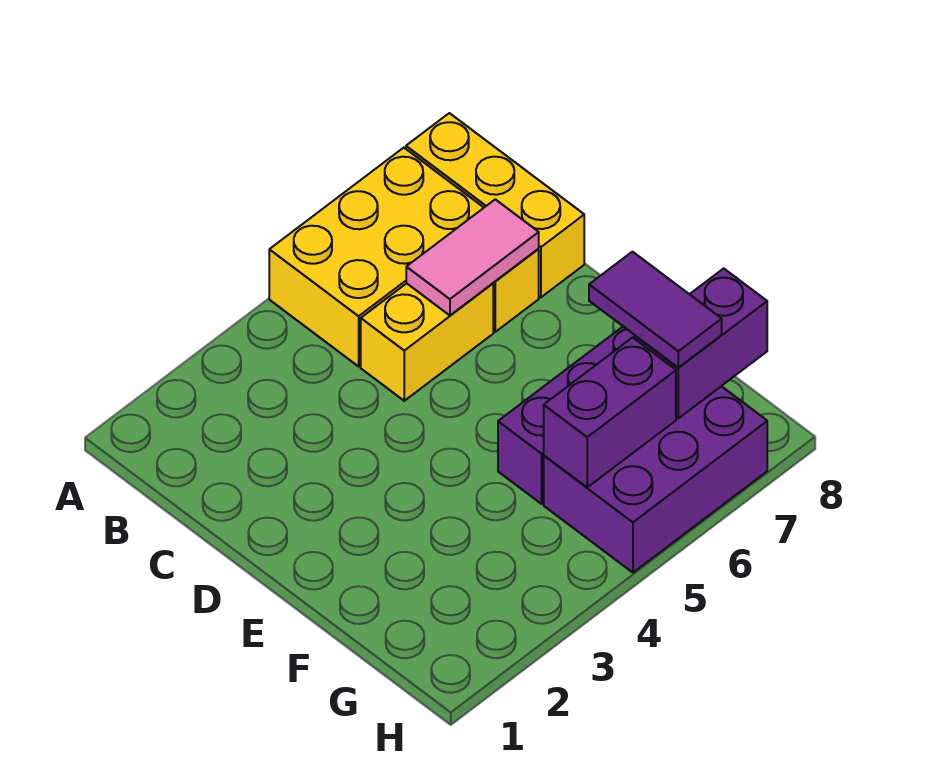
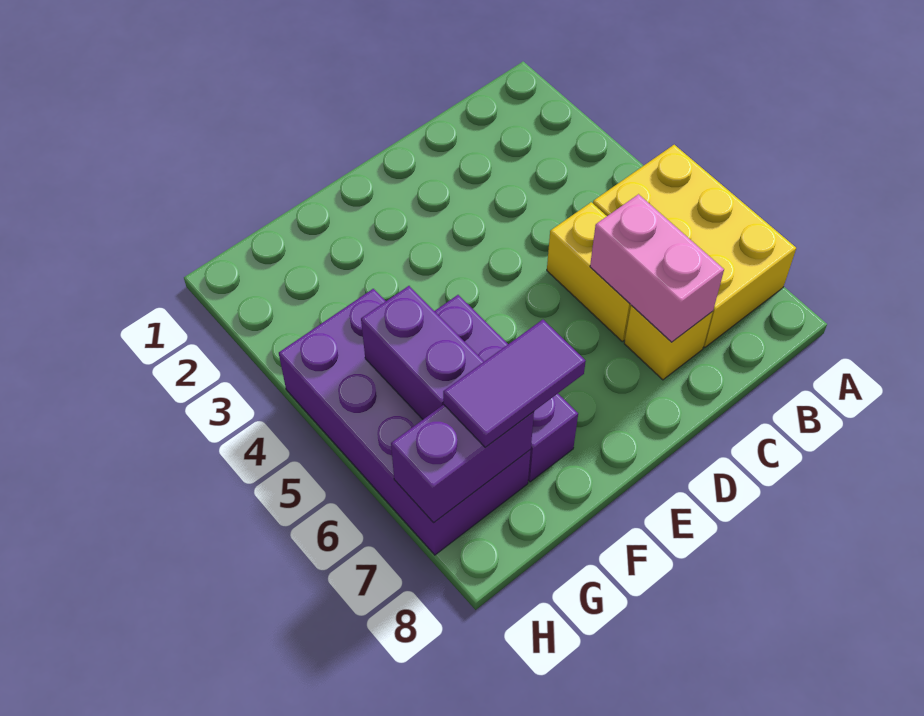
yellow 1x3 brick [406,113,584,297] -> none
pink 1x2 tile [406,199,539,315] -> pink 1x2 brick [590,194,724,342]
purple 2x3 brick [544,386,767,573] -> purple 2x4 brick [279,289,531,555]
purple 1x2 brick [635,268,767,418] -> purple 1x2 brick turned to [391,405,534,523]

